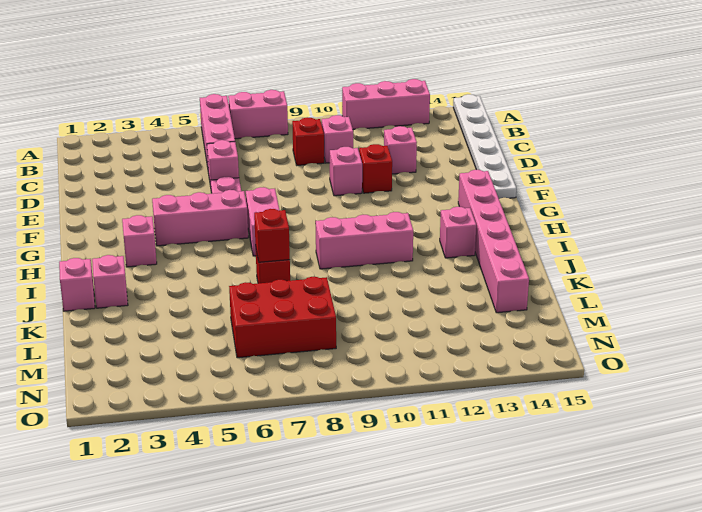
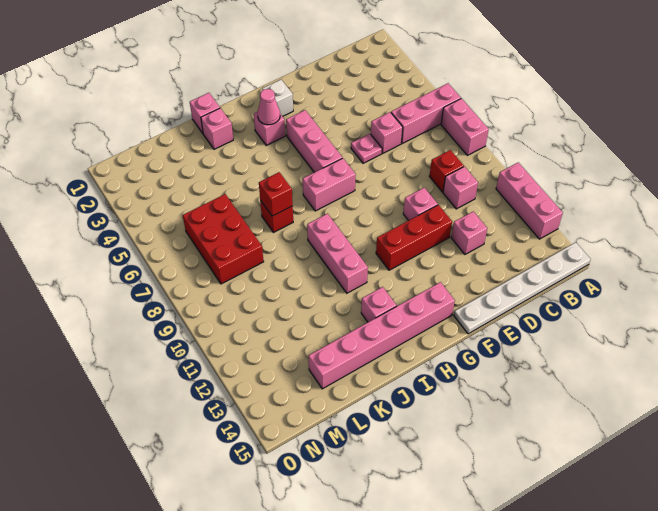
red 1x1 brick [359,144,392,193] -> red 1x3 brick [376,205,452,270]
none -> white 1x1 brick [262,80,293,116]
none -> pink 1x1 cone [258,89,280,125]

